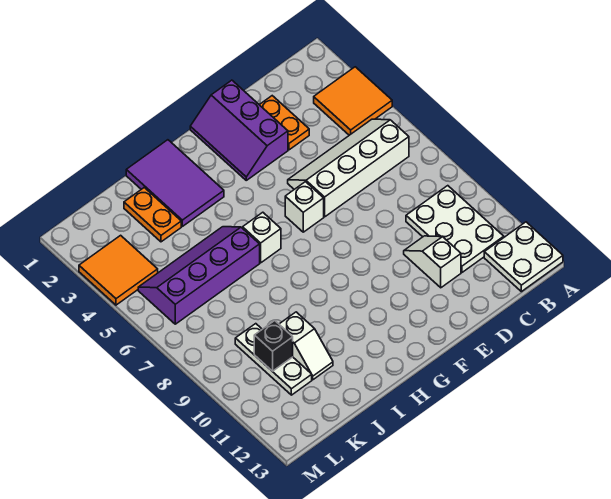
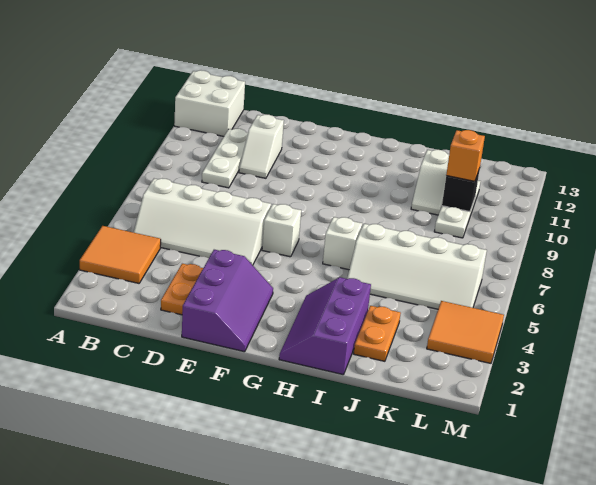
white 2x2 plate [484,222,563,292] -> white 2x2 brick [174,70,245,136]
white 2x3 plate [406,186,504,272] -> white 1x3 plate [202,129,248,188]
purple 2x3 tile [126,140,224,226] -> purple 2x3 slope [279,277,371,375]
purple 2x4 slope [138,227,260,324] -> white 2x4 slope [347,224,487,309]
white 1x2 slope [279,312,333,380] -> white 1x2 slope turned to [411,150,449,215]
none -> orange 1x1 brick [446,130,485,181]

